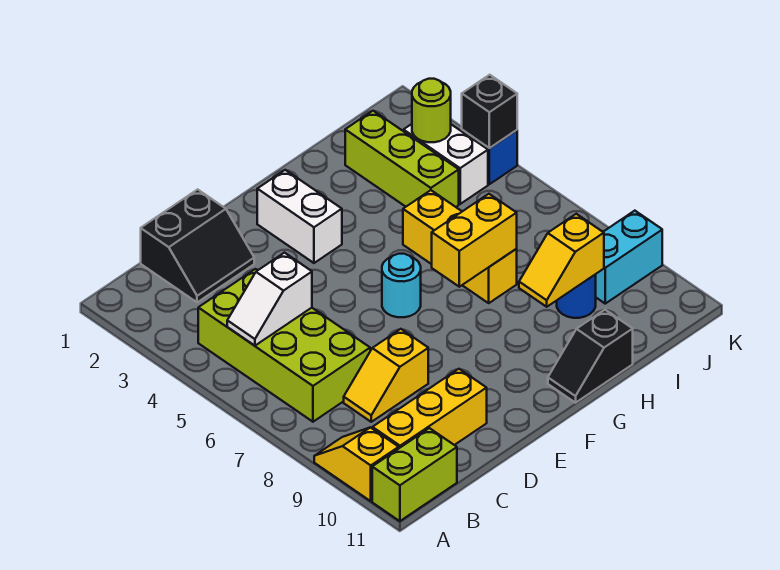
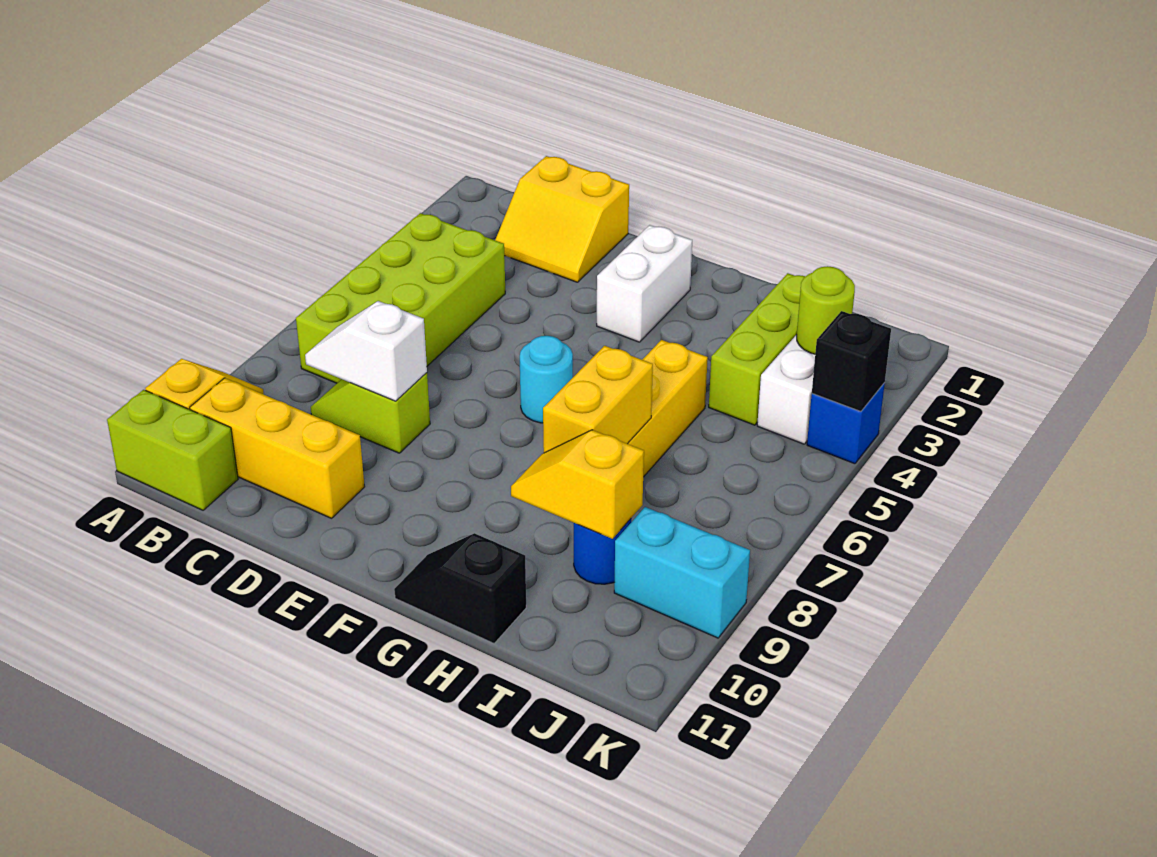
white 1x2 slope [227,253,312,346] -> white 1x2 slope moved to [305,301,427,401]
black 2x2 slope [141,189,254,302] -> yellow 2x2 slope [495,156,629,282]
yellow 1x2 slope [344,329,428,422] -> lime 1x2 slope [311,373,430,453]
yellow 1x2 brick [432,194,517,287] -> yellow 1x2 brick turned to [543,346,653,453]

